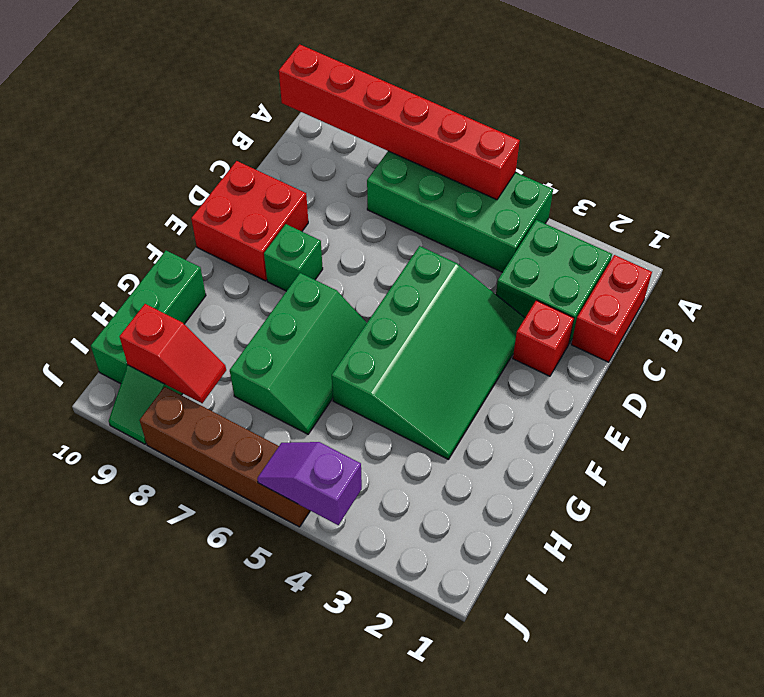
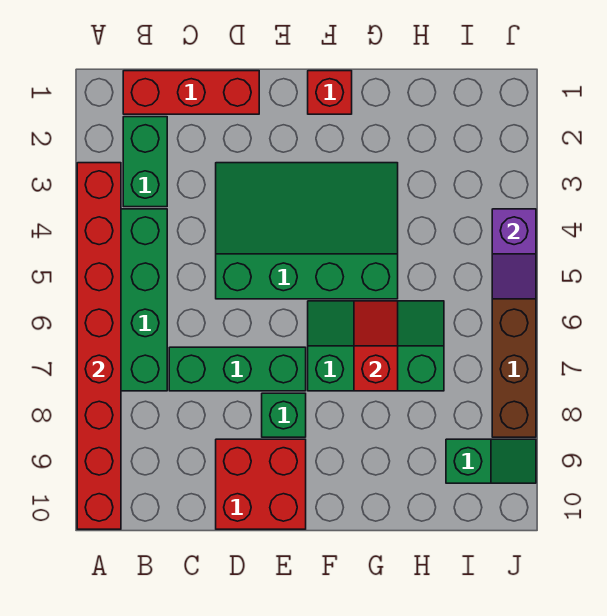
red 1x6 brick [279,44,520,200] -> red 1x8 brick [77,163,121,529]
red 1x2 brick [571,255,652,362] -> red 1x3 brick [123,71,259,114]
green 2x2 brick [496,220,612,343] -> green 1x2 brick [123,117,167,207]
red 1x1 brick [513,300,574,376] -> red 1x1 brick moved to [308,71,352,114]
green 1x3 brick [91,251,206,384] -> green 1x3 brick moved to [169,347,306,391]
red 1x2 slope [120,304,226,403] -> red 1x2 slope moved to [354,301,398,391]

